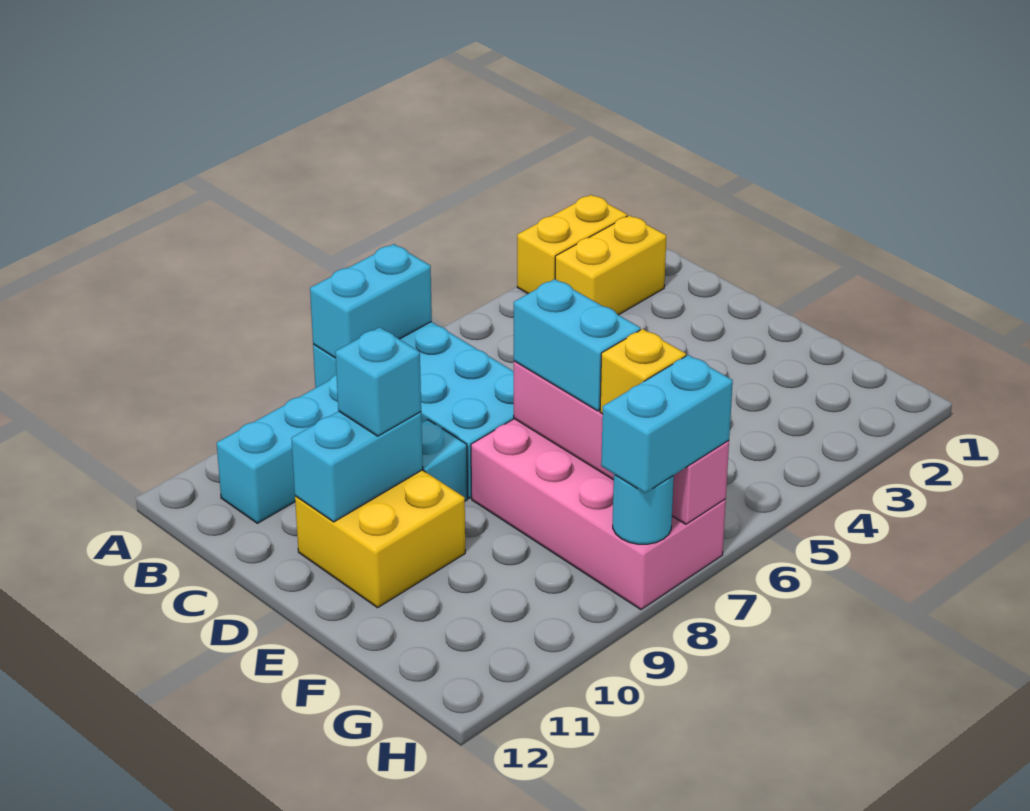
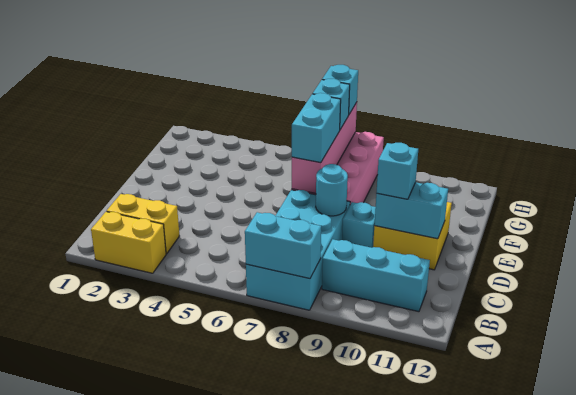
yellow 1x1 brick [600,329,686,414] -> cyan 1x1 brick [313,79,350,129]
cyan 1x2 brick [601,355,733,493] -> cyan 1x1 brick [322,65,358,114]
cyan 1x1 round brick [613,475,674,544] -> cyan 1x1 round brick moved to [316,164,348,216]

